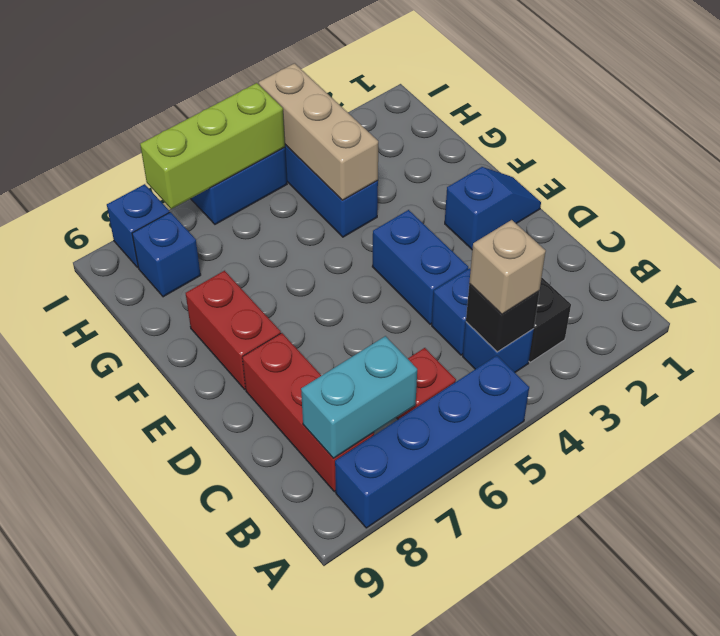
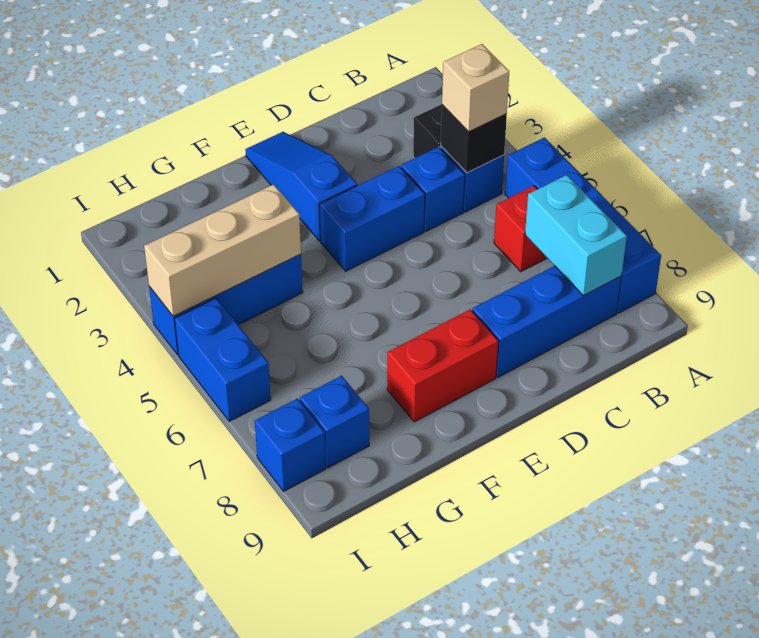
red 1x3 brick [242,333,374,492] -> blue 1x3 brick [472,266,622,377]
blue 1x2 slope [445,167,541,249] -> blue 1x3 slope [245,132,357,241]
lime 1x3 brick [140,83,285,209] -> none

